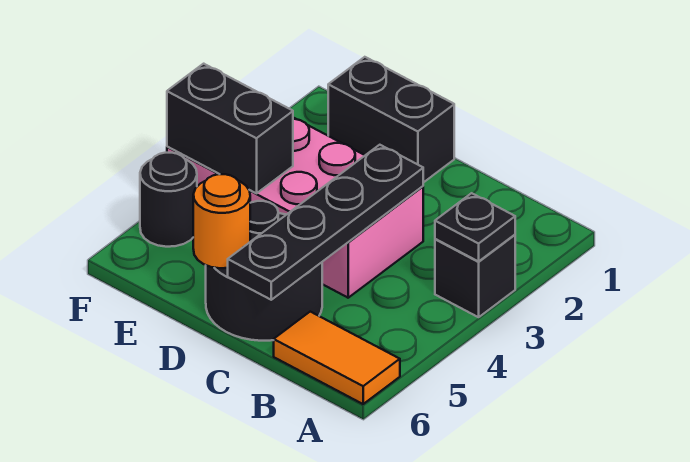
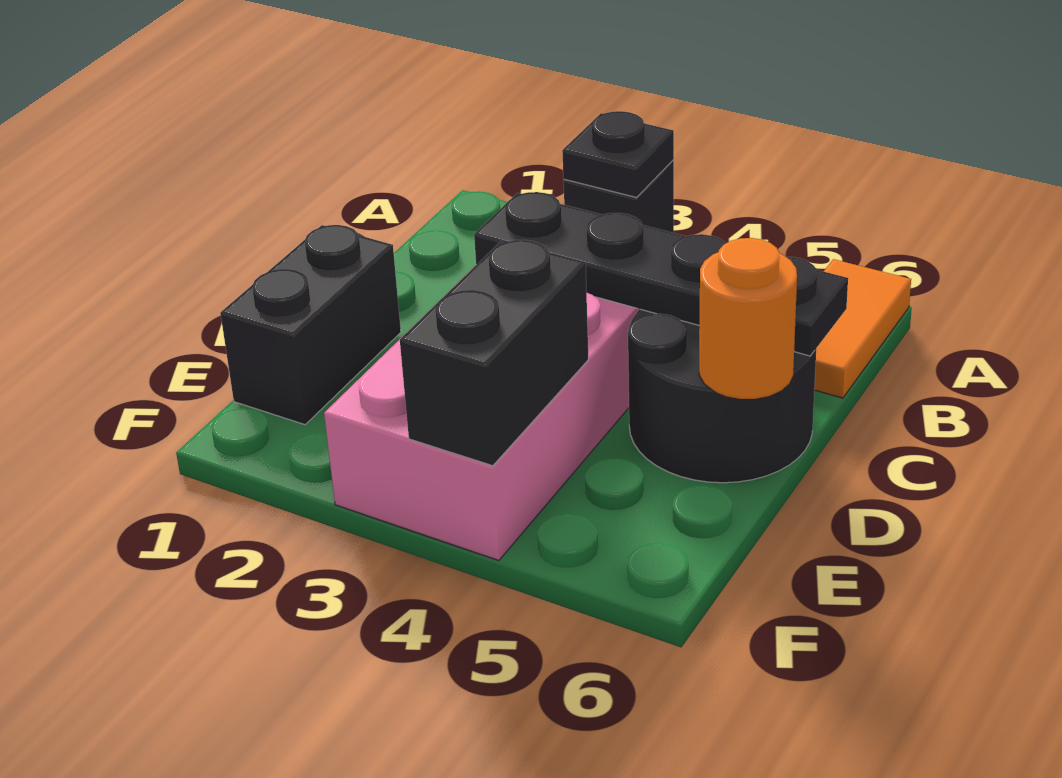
black 1x1 round brick [140,153,197,247] -> none

